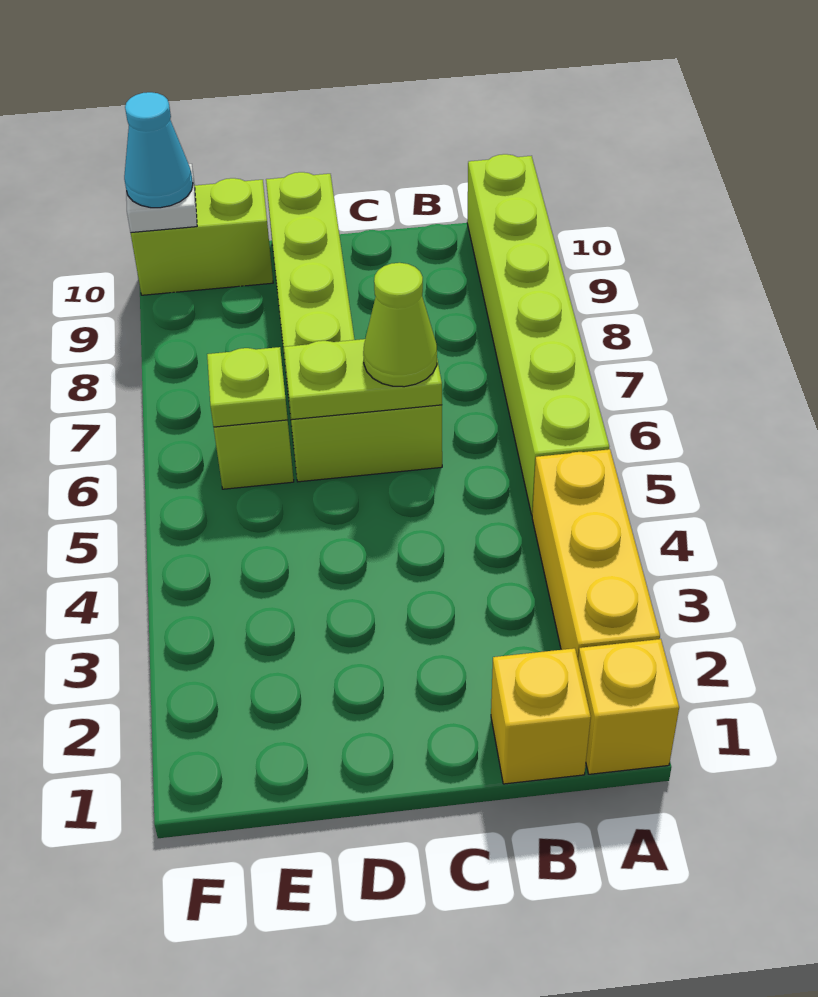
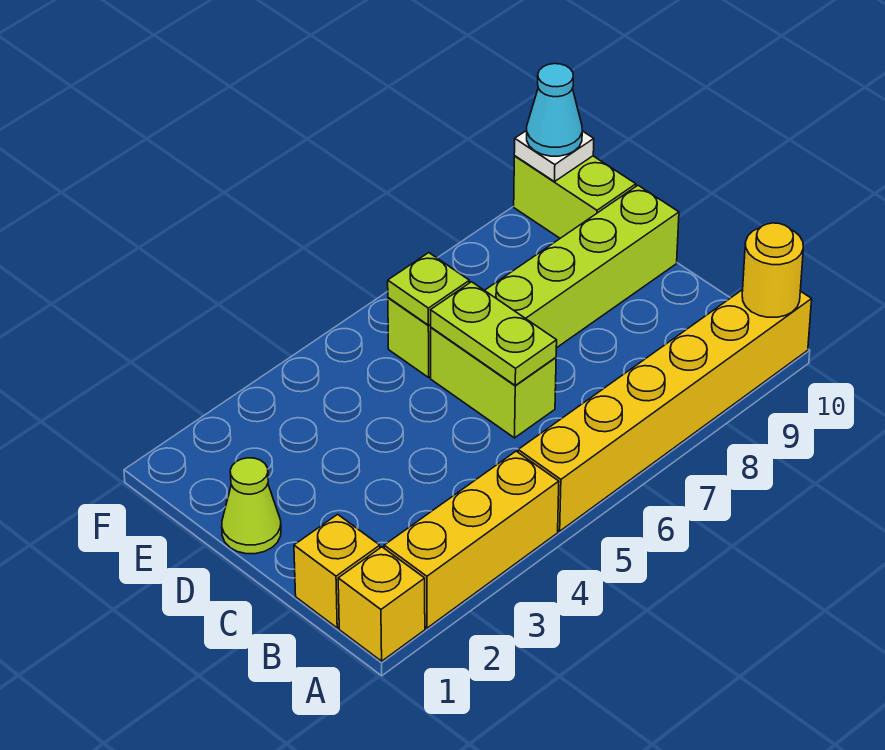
lime 1x6 brick [467,154,609,515] -> yellow 1x6 brick [518,290,812,531]
none -> yellow 1x1 round brick [742,223,803,317]
lime 1x1 cone [363,263,437,387] -> lime 1x1 cone moved to [222,458,281,554]

